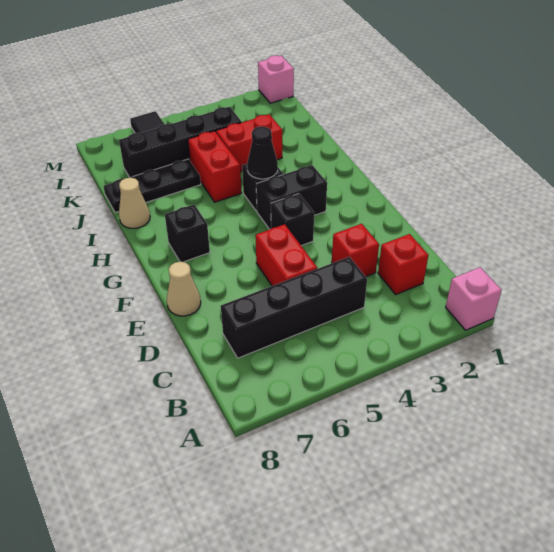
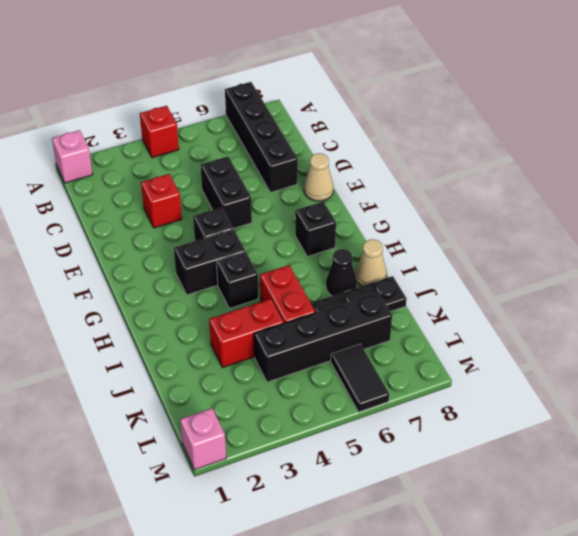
red 1x1 brick [378,234,428,294] -> red 1x1 brick moved to [140,106,179,158]
black 1x4 brick [221,257,367,358] -> black 1x4 brick turned to [225,82,298,193]
red 1x2 brick [255,224,317,286] -> black 1x2 brick [201,157,252,229]
black 1x1 cone [247,127,278,179] -> black 1x1 cone moved to [326,249,357,296]

